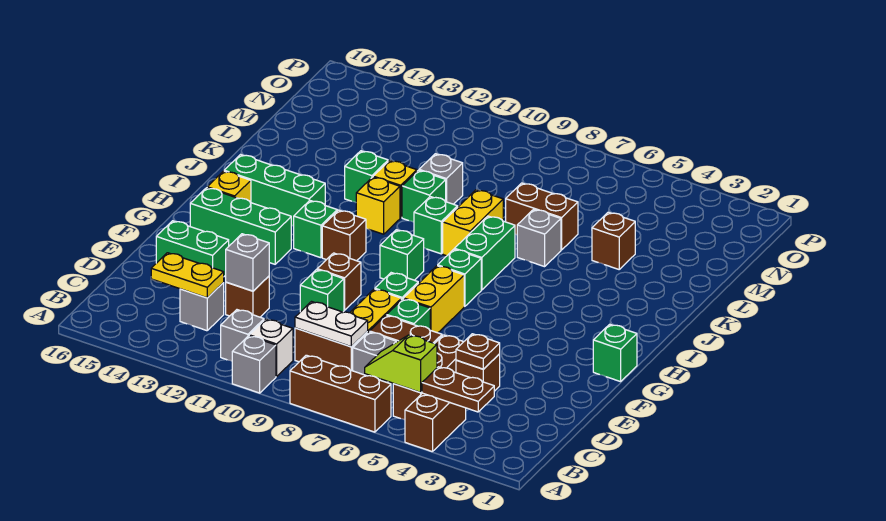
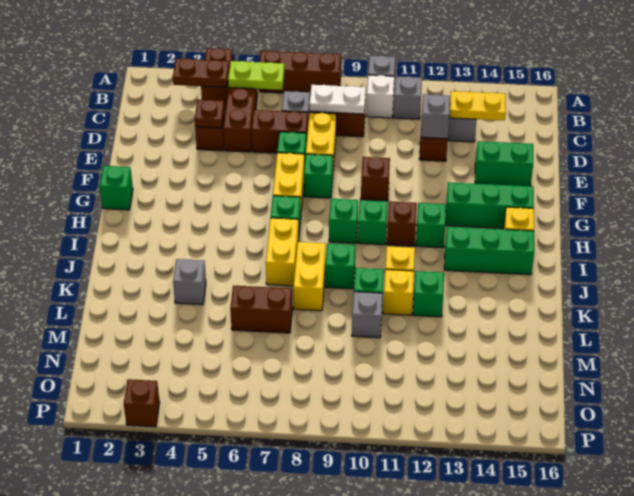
lime 1x2 slope [365,335,437,393] -> lime 1x2 plate [228,61,284,90]
green 1x1 brick [300,270,344,312] -> green 1x1 brick moved to [358,200,388,245]
green 1x2 brick [455,216,515,290] -> yellow 1x2 brick [266,218,299,286]
grey 1x1 brick [517,209,561,267] -> grey 1x1 brick moved to [173,259,206,305]
brown 1x1 brick [592,212,635,269] -> brown 1x1 brick moved to [124,379,160,427]

